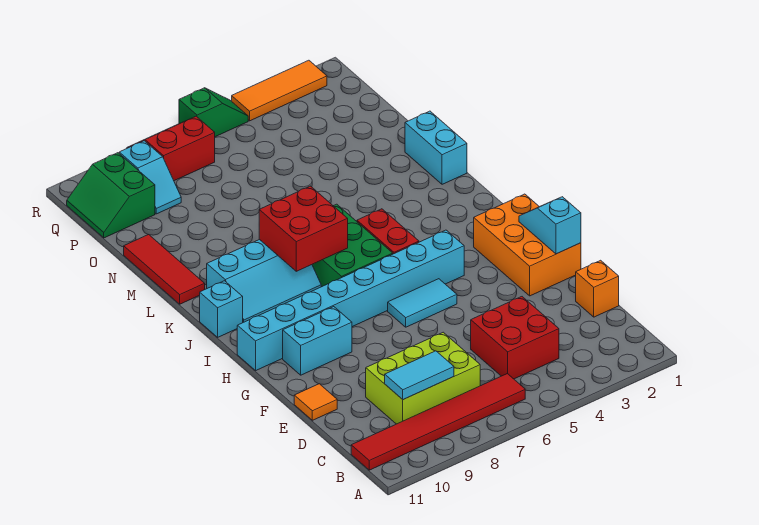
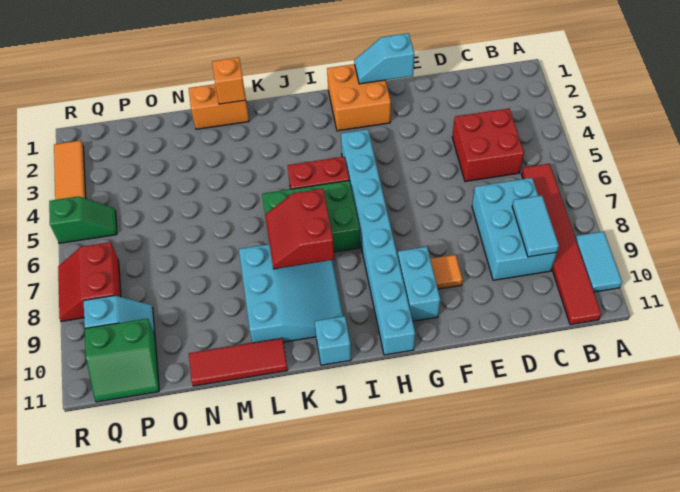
lime 2x3 brick [366,332,480,424] -> cyan 2x3 brick [472,178,557,280]
orange 1x1 brick [576,260,619,317] -> orange 1x1 brick moved to [212,57,246,104]
orange 1x1 tile [294,384,337,420] -> orange 1x1 tile moved to [430,255,462,289]
orange 2x3 brick [474,194,581,296] -> orange 2x2 brick [327,64,391,131]
cyan 1x2 tile [388,279,457,327] -> cyan 1x2 tile moved to [575,231,622,292]
red 2x2 brick [259,186,348,271] -> red 2x2 slope [265,189,334,269]
cyan 2x3 slope [207,239,321,322] -> cyan 3x3 slope [239,244,343,343]
cyan 1x2 brick [405,111,467,184] -> orange 1x2 brick [189,84,249,129]
green 1x2 slope [179,88,248,137] -> green 1x2 slope turned to [49,196,117,243]

